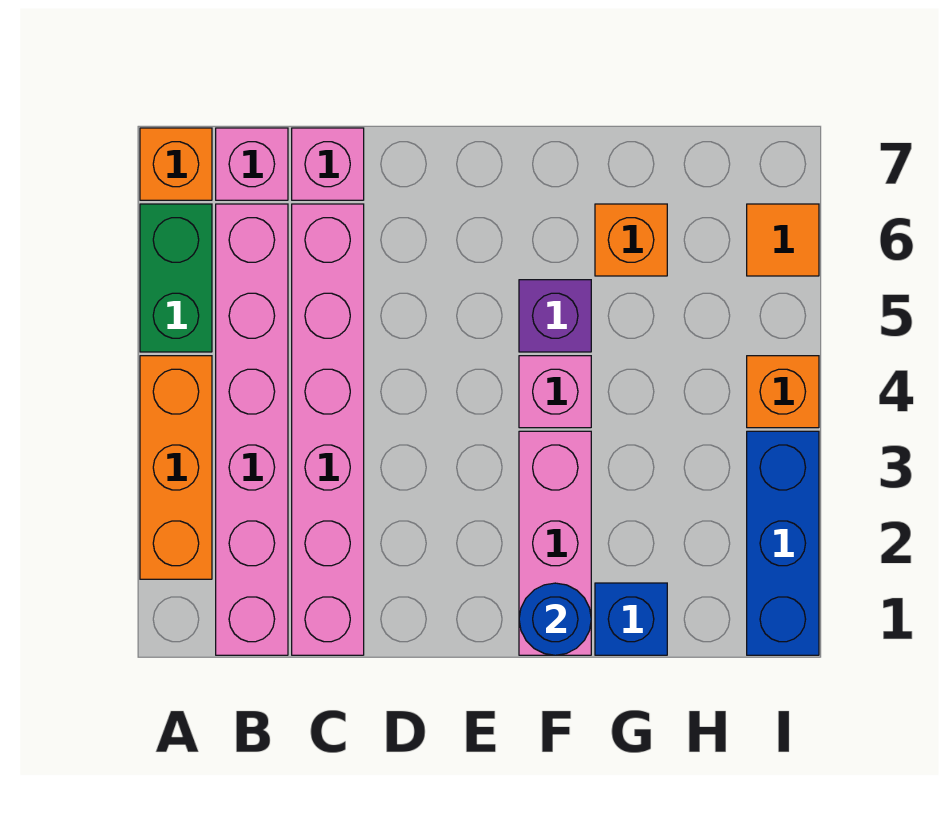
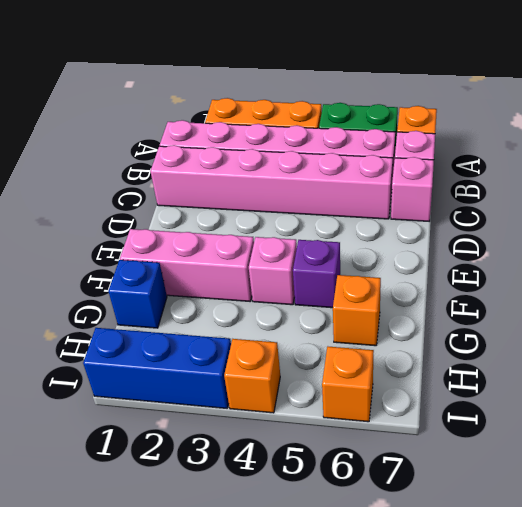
blue 1x1 round brick [519,583,591,655] -> none
orange 1x1 tile [747,204,819,276] -> orange 1x1 brick [322,347,374,422]

